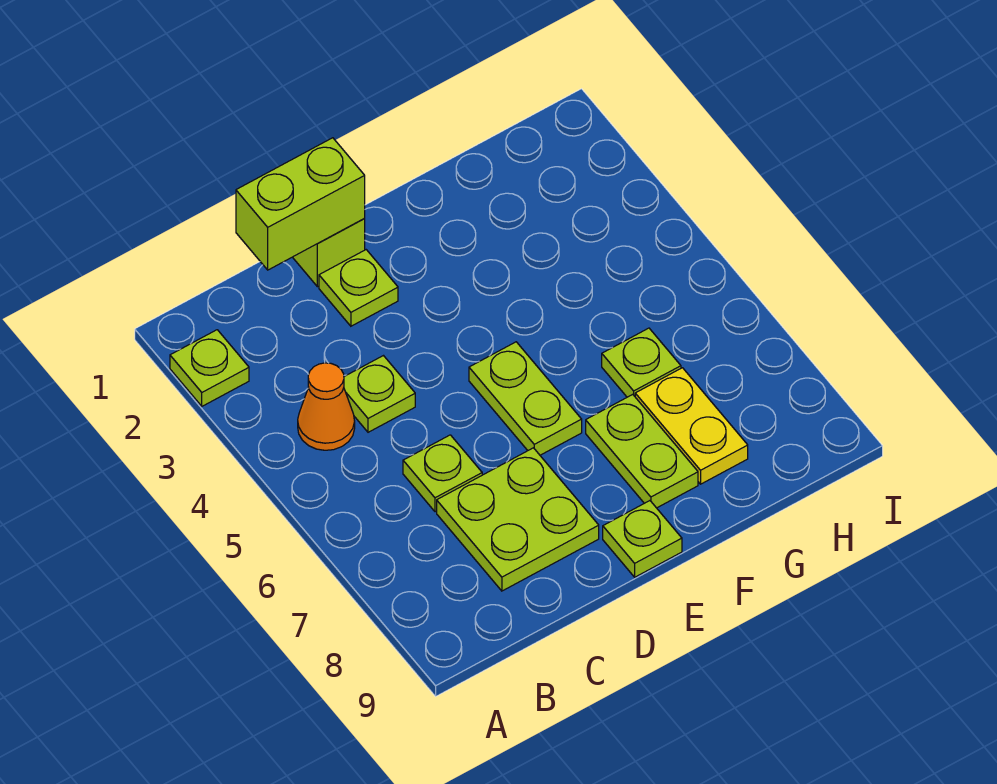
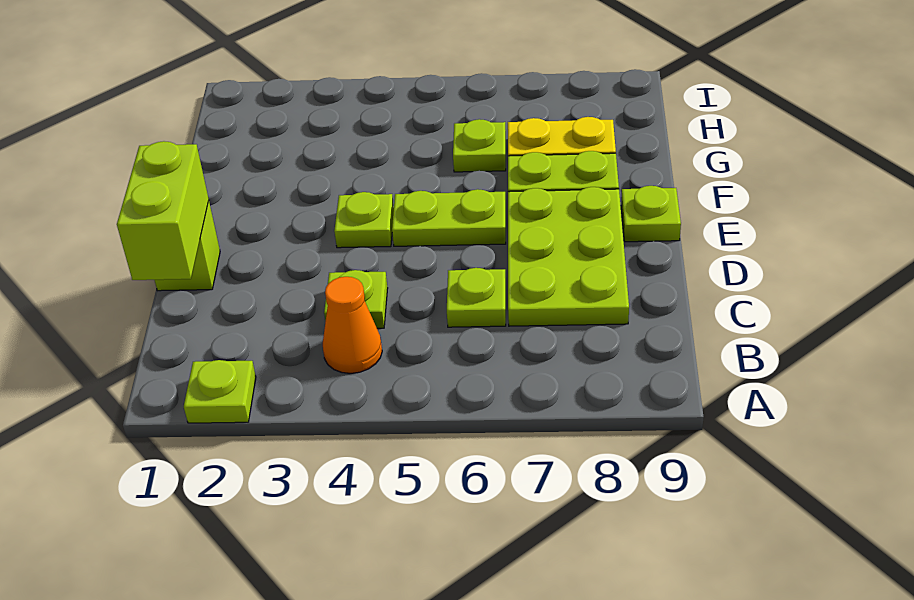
lime 2x2 plate [437,448,599,591] -> lime 2x3 plate [508,187,629,326]
lime 1x1 plate [319,250,398,326] -> lime 1x1 plate moved to [334,192,394,248]

